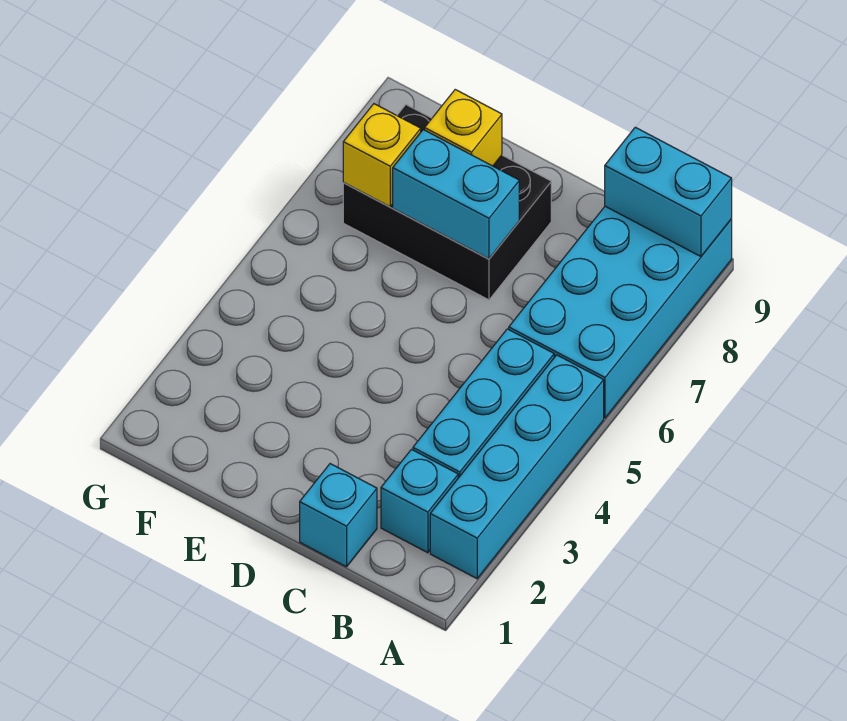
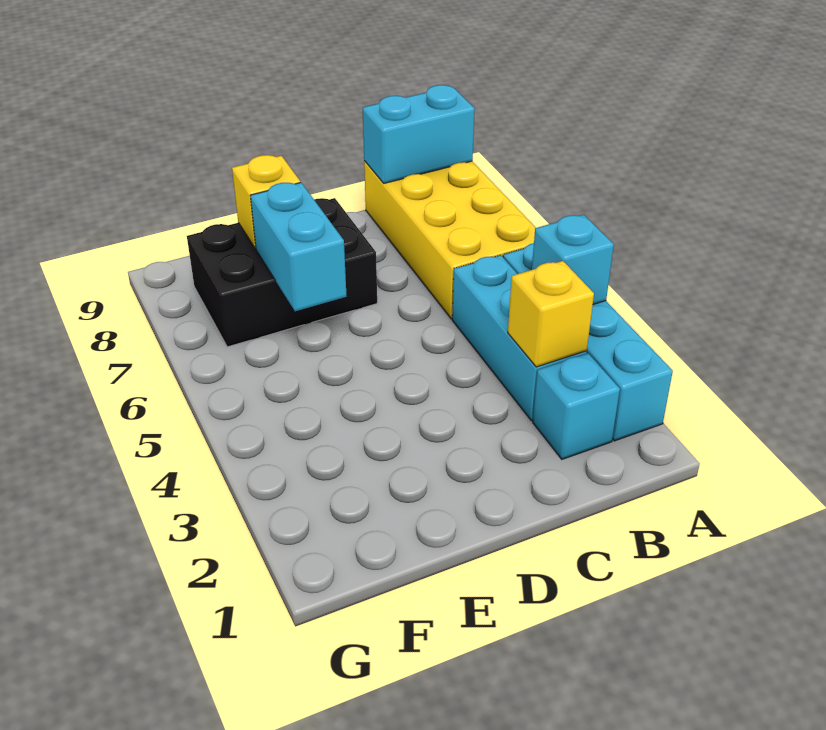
cyan 2x4 brick [509,206,732,418] -> yellow 2x4 brick [364,161,536,319]
cyan 1x1 brick [300,464,377,567] -> cyan 1x1 brick moved to [532,215,614,304]
cyan 1x2 brick [393,130,519,259] -> cyan 1x2 brick turned to [250,183,347,311]
yellow 1x1 brick [343,104,421,207] -> yellow 1x1 brick moved to [508,261,594,367]

